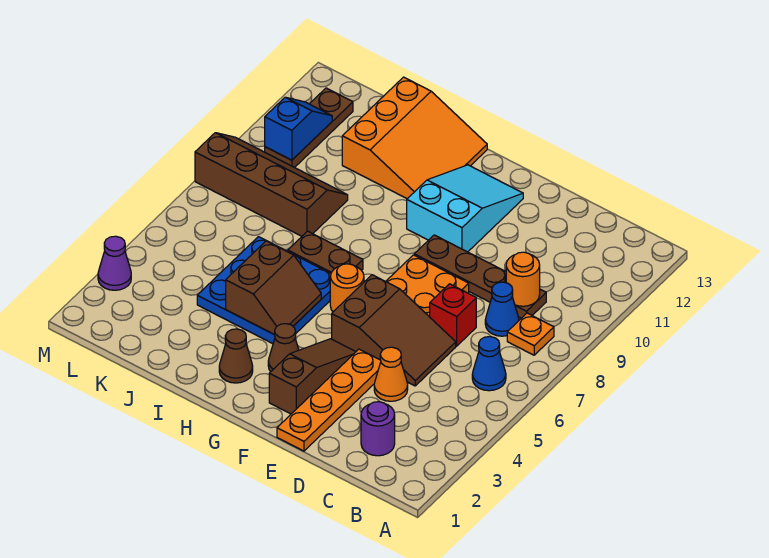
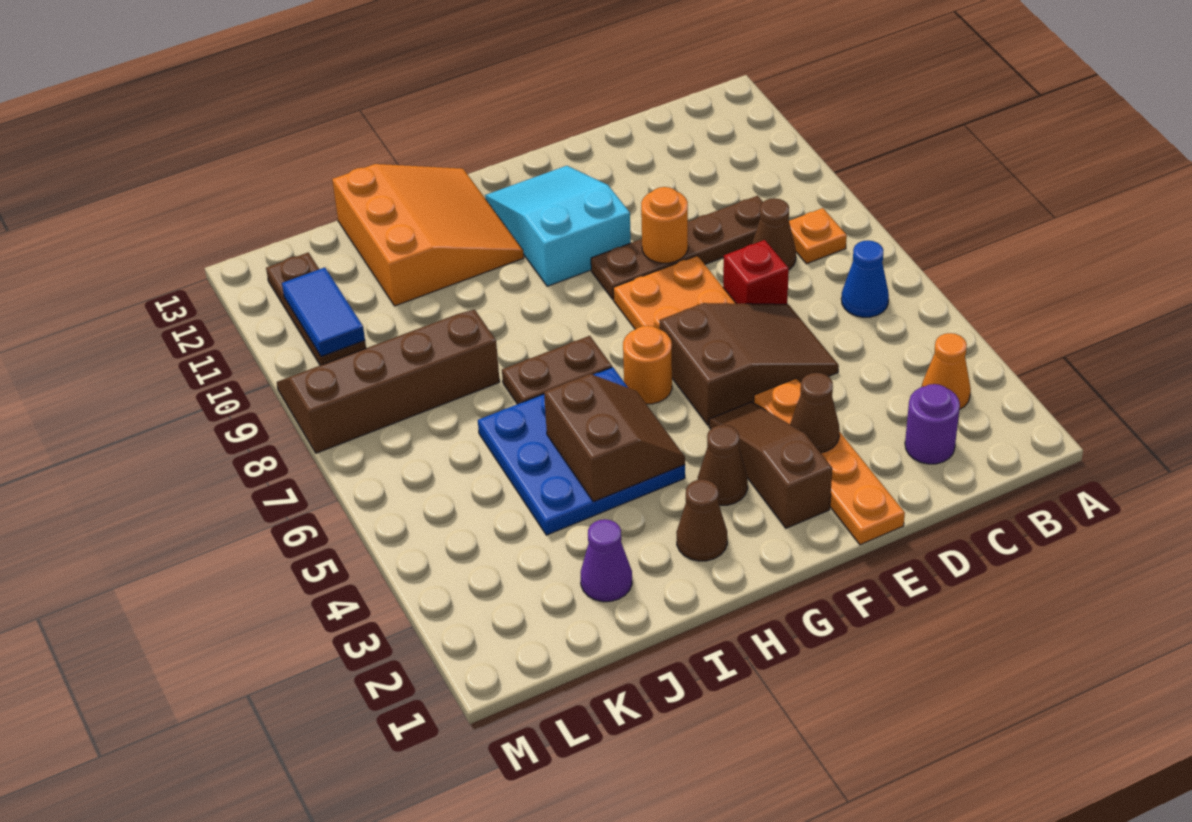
blue 1x1 cone [485,282,519,336] -> brown 1x1 cone [752,198,796,270]
orange 1x1 round brick [506,252,540,306] -> orange 1x1 round brick moved to [641,187,688,263]
orange 1x1 cone [374,347,408,401] -> orange 1x1 cone moved to [922,333,971,410]
none -> brown 1x1 cone [790,373,840,453]
blue 1x2 slope [265,97,332,160] -> blue 1x2 tile [282,267,365,356]
purple 1x1 cone [98,236,131,290] -> purple 1x1 cone moved to [581,519,632,602]

